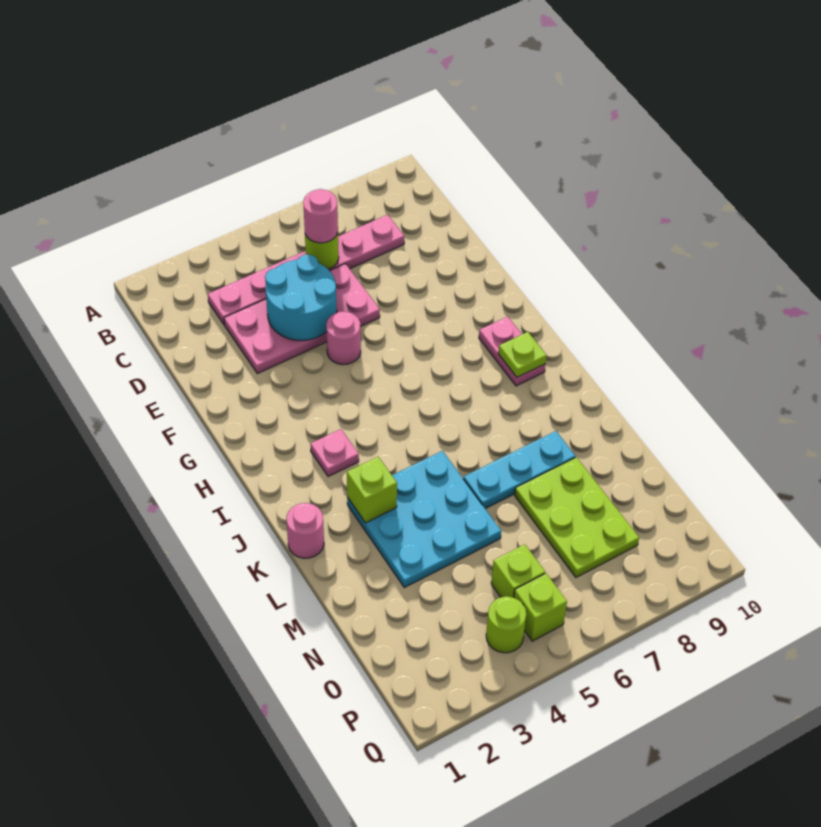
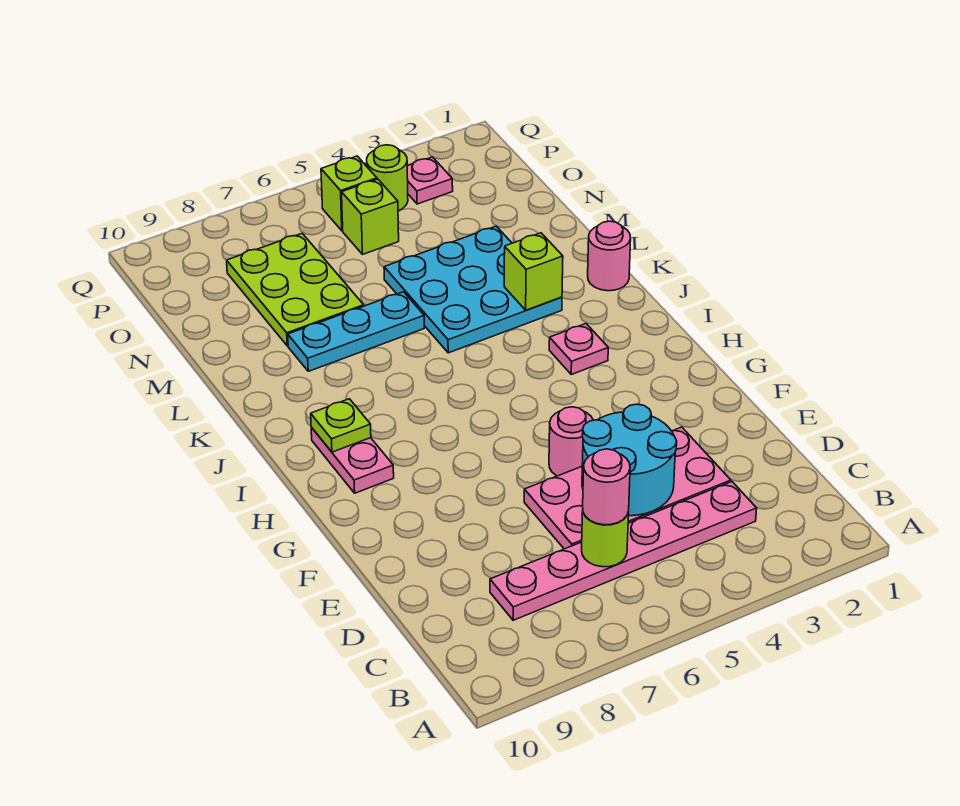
none -> pink 1x1 plate [407,157,453,204]

